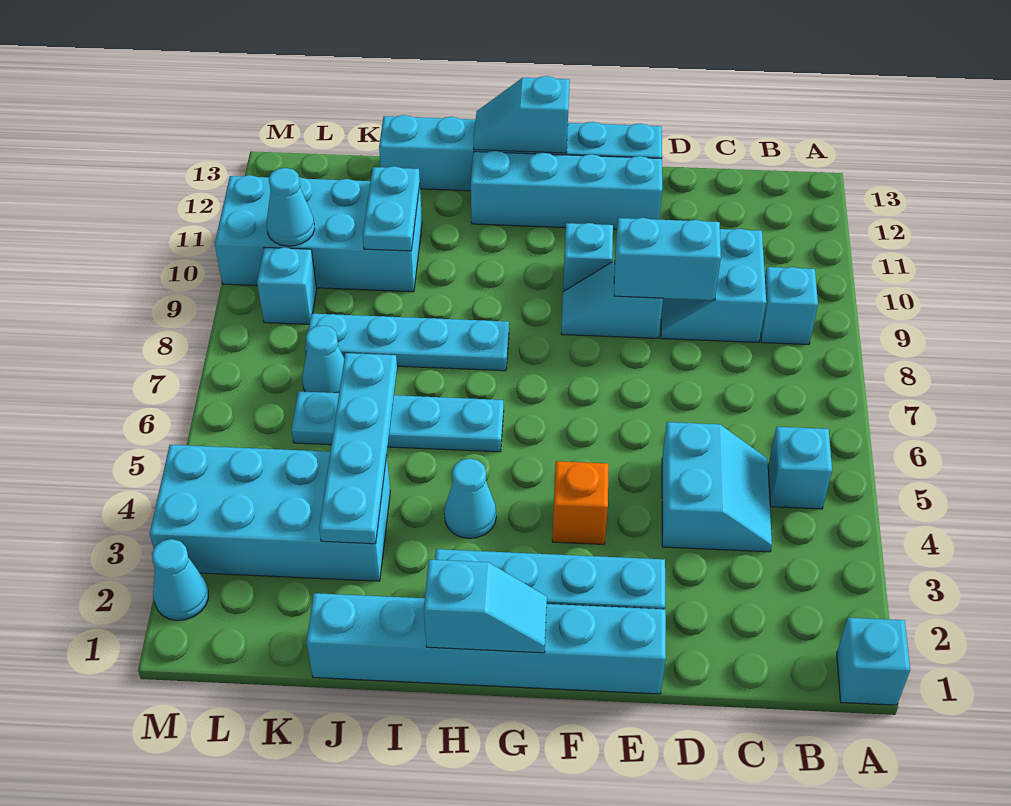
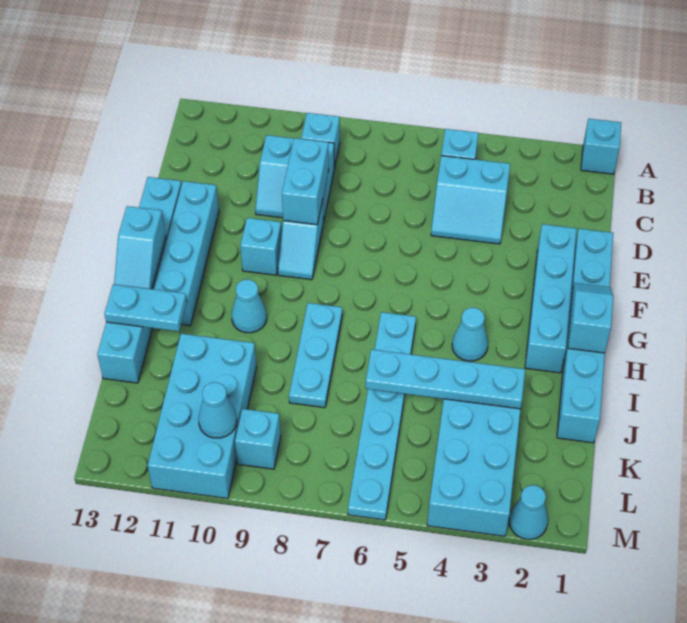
cyan 2x2 slope [662,422,772,552] -> cyan 2x2 slope turned to [431,156,510,244]
orange 1x1 brick [552,461,609,544] -> none
cyan 1x4 plate [291,391,504,452] -> cyan 1x6 plate [348,312,416,520]
cyan 1x4 plate [305,314,509,371] -> cyan 1x3 plate [289,303,342,408]
cyan 1x2 plate [363,166,420,251] -> cyan 1x2 plate moved to [104,284,187,331]
cyan 1x1 cone [302,325,344,393] -> cyan 1x1 cone moved to [232,279,267,333]

